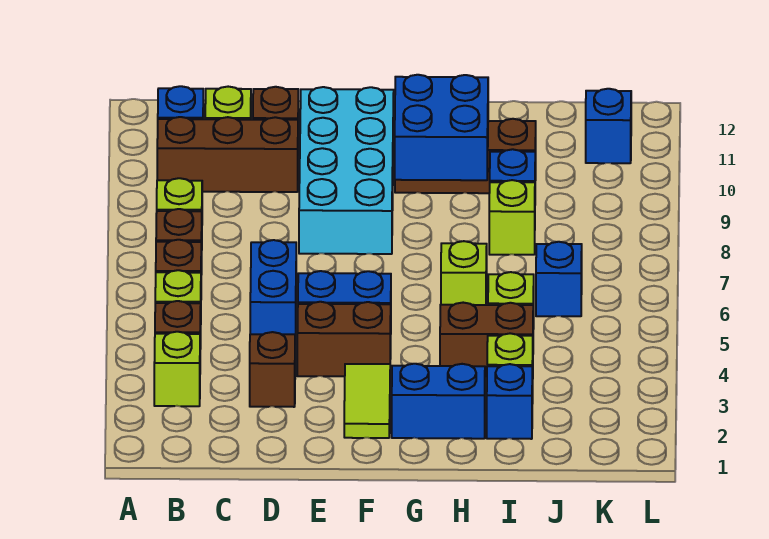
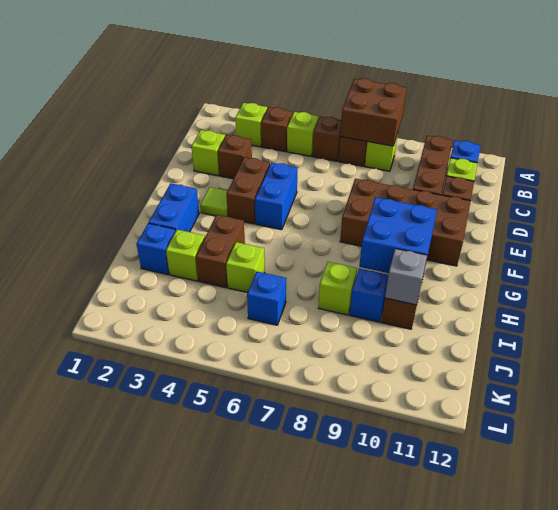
none -> brown 2x2 brick [340,79,407,146]
blue 1x2 brick [250,240,296,345] -> none
cyan 2x4 brick [299,87,394,254] -> brown 2x4 brick [340,179,471,266]
lime 1x2 tile [344,364,390,438] -> lime 1x1 tile [200,187,228,216]
lime 1x1 brick [441,241,487,305] -> lime 1x1 brick moved to [191,130,225,176]
none -> grey 1x1 brick [385,249,427,305]
blue 1x1 brick [586,89,631,163] -> none

